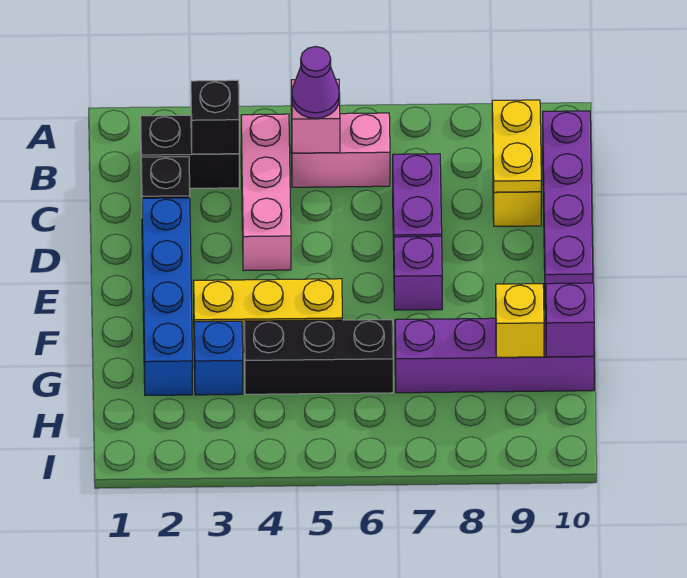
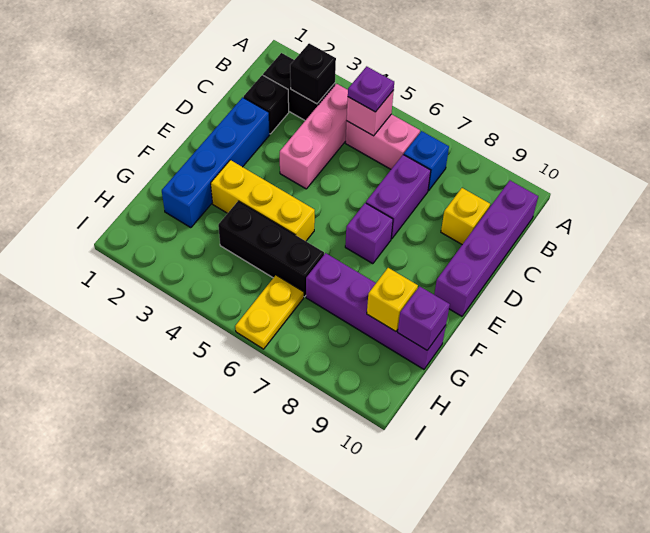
purple 1x1 cone [292,47,340,118] -> purple 1x1 plate [348,66,394,112]
yellow 1x2 plate [492,100,541,192] -> yellow 1x2 plate moved to [235,275,304,349]
blue 1x1 brick [194,321,243,395] -> blue 1x1 brick moved to [404,131,449,191]

